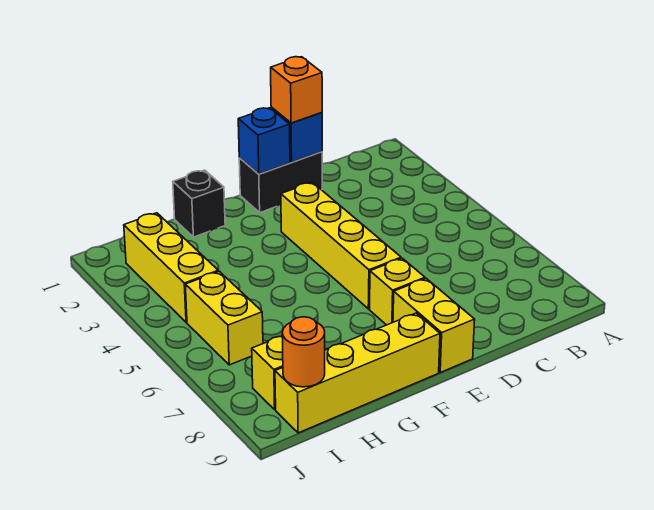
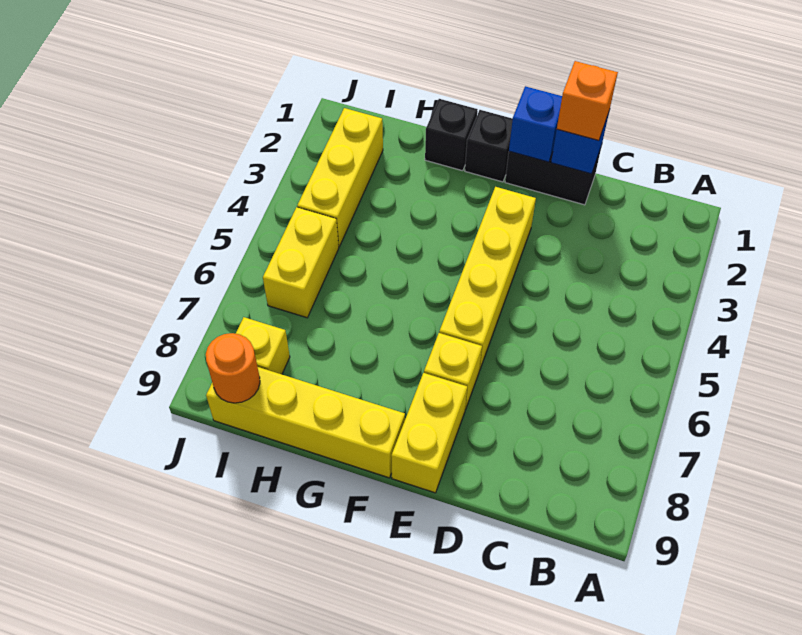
none -> black 1x1 brick [465,110,513,182]

